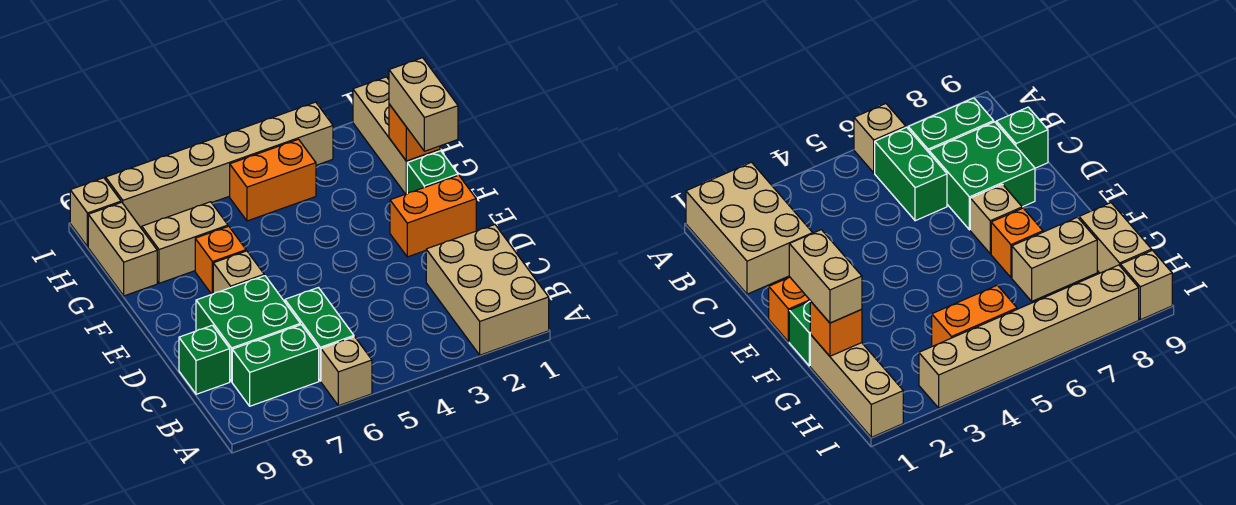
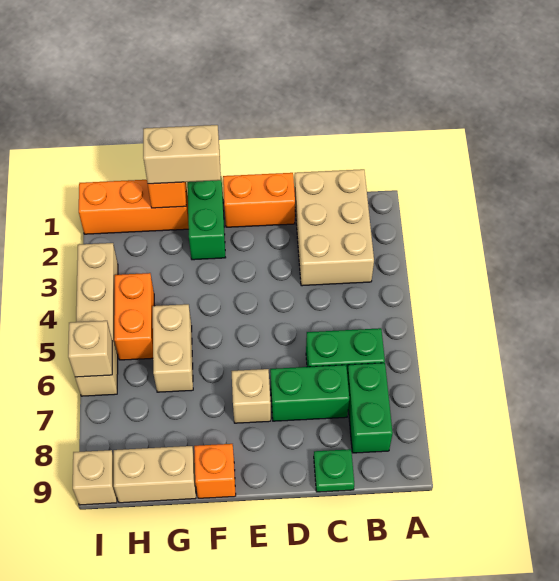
tan 2x3 brick [426,225,549,355] -> tan 2x3 brick turned to [294,169,374,286]
tan 1x1 brick [321,337,372,406] -> tan 1x1 brick moved to [68,321,112,377]
green 2x2 brick [196,276,300,382] -> green 1x2 brick [270,365,349,421]
green 1x1 brick [179,325,230,394] -> green 1x1 plate [314,449,354,492]
orange 1x2 brick [390,175,476,257] -> orange 1x2 brick turned to [223,173,295,227]
green 1x1 brick [407,151,458,194] -> green 1x2 brick [187,178,225,260]
orange 1x1 brick [195,226,246,294] -> orange 1x1 brick moved to [194,444,236,498]
tan 1x3 brick [353,77,440,194] -> orange 1x3 brick [79,180,189,234]
tan 1x2 brick [142,202,228,283] -> tan 1x2 brick moved to [153,304,193,392]
tan 1x6 brick [106,102,333,228] -> tan 1x4 brick [75,243,118,396]

